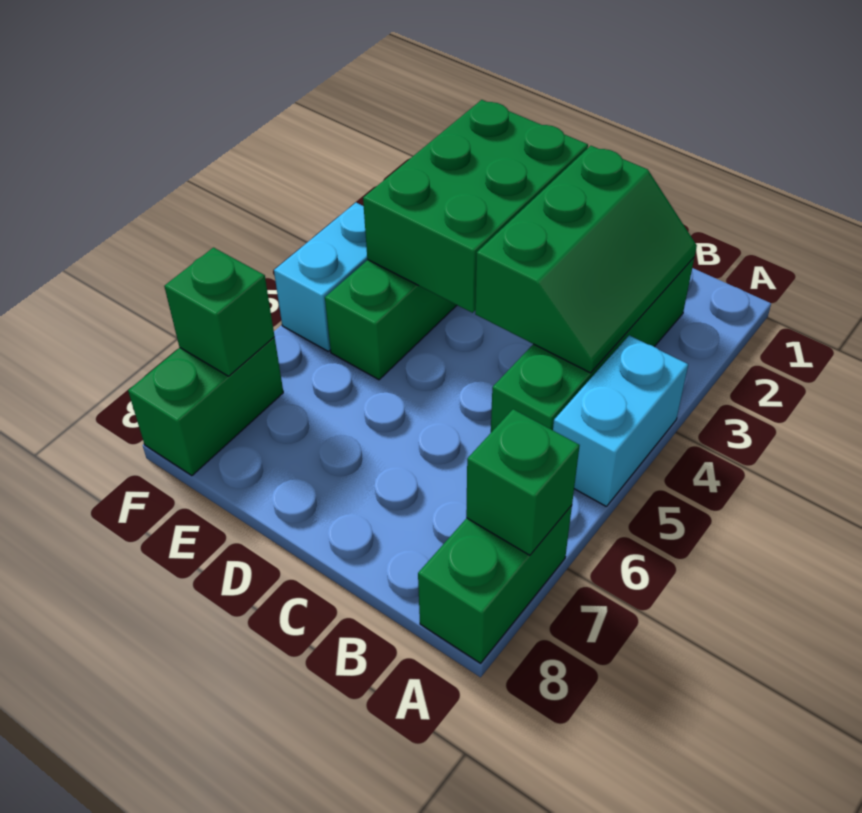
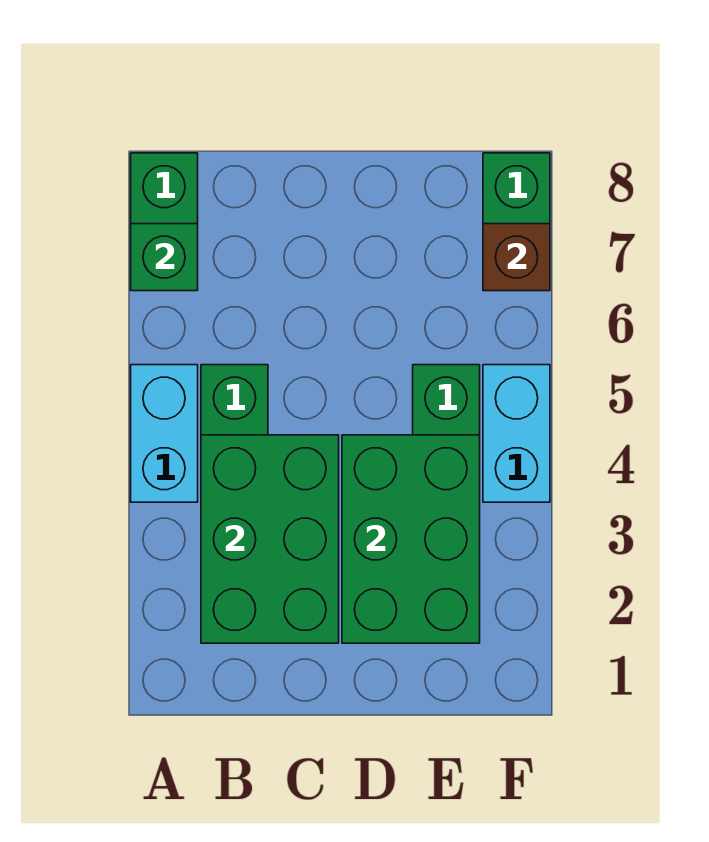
green 2x3 slope [475,146,697,373] -> green 2x3 brick [201,435,339,643]
green 1x1 brick [164,248,275,376] -> brown 1x1 brick [483,224,550,291]

